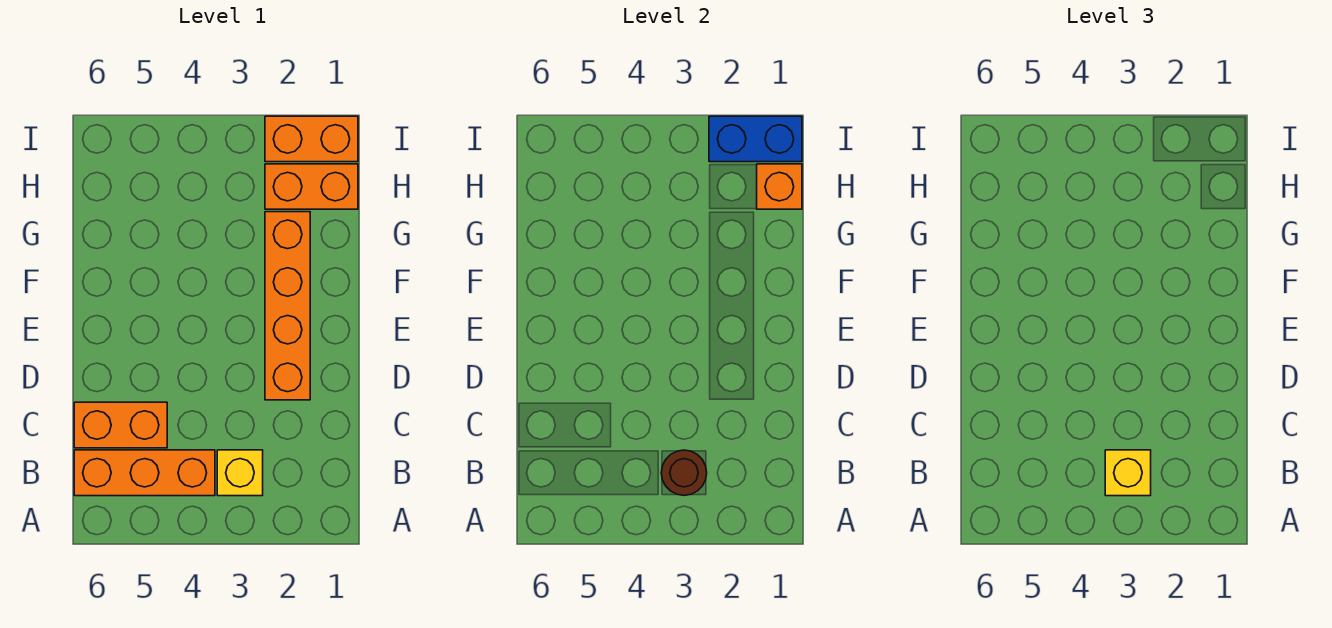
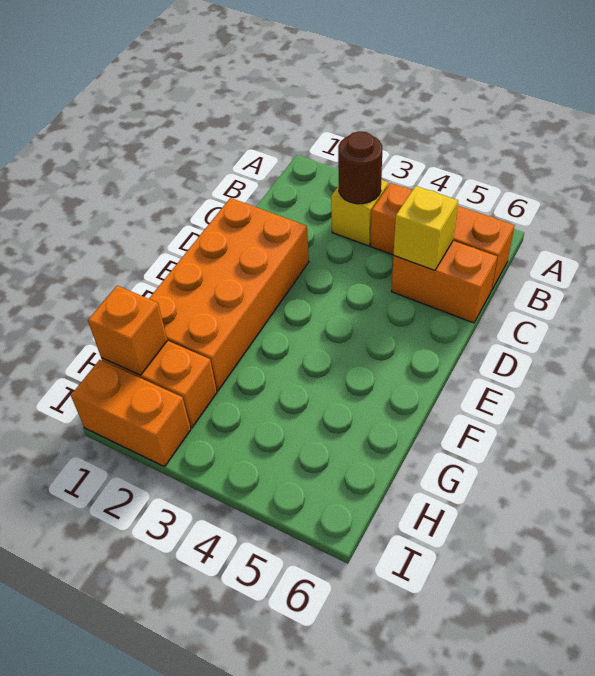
yellow 1x1 brick [1105,450,1151,496] -> yellow 1x1 brick moved to [393,186,458,270]
orange 1x4 brick [265,212,310,400] -> orange 2x4 brick [149,198,309,391]
blue 1x2 brick [709,116,802,162] -> none

